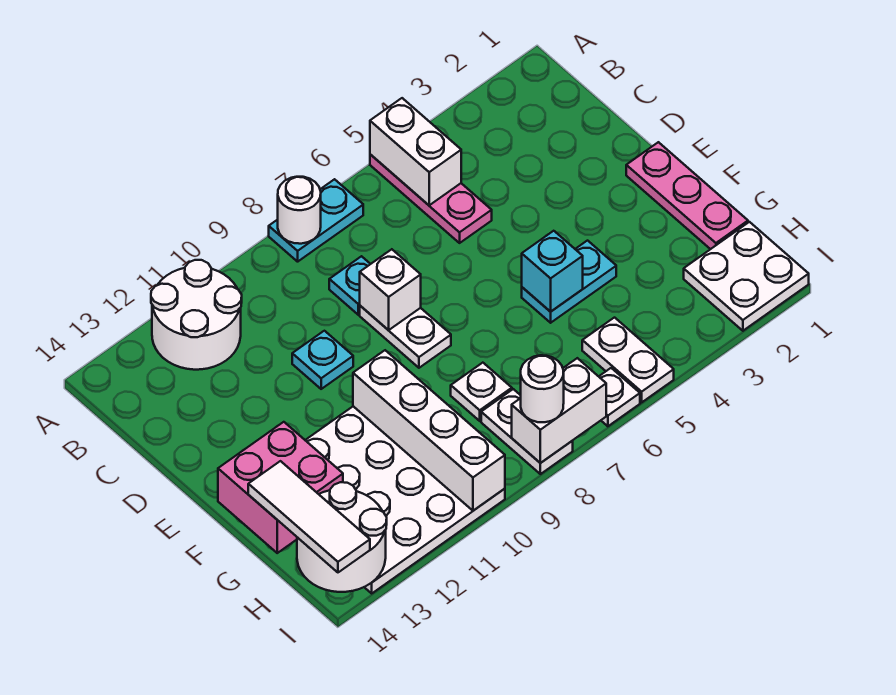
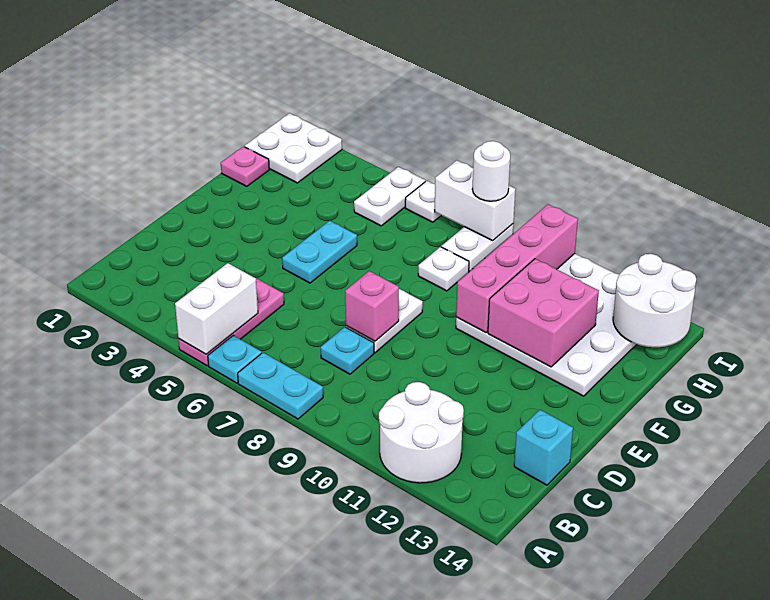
white 1x1 round brick [278,177,321,244] -> none
white 1x1 brick [360,249,421,330] -> pink 1x1 brick [345,271,399,341]
cyan 1x1 plate [292,331,353,389] -> cyan 1x1 plate moved to [208,335,262,383]
pink 1x3 plate [626,142,748,249] -> pink 1x1 plate [221,146,269,186]
cyan 1x2 plate [522,241,616,323] -> cyan 1x2 plate turned to [282,221,357,283]
cyan 1x1 brick [522,231,583,312] -> cyan 1x1 brick moved to [514,410,573,485]
white 1x4 brick [353,350,505,511] -> pink 1x4 brick [456,204,578,333]
pink 2x2 brick [218,422,343,553] -> pink 2x2 brick moved to [488,259,599,367]
white 1x3 tile [248,461,370,572] -> none

